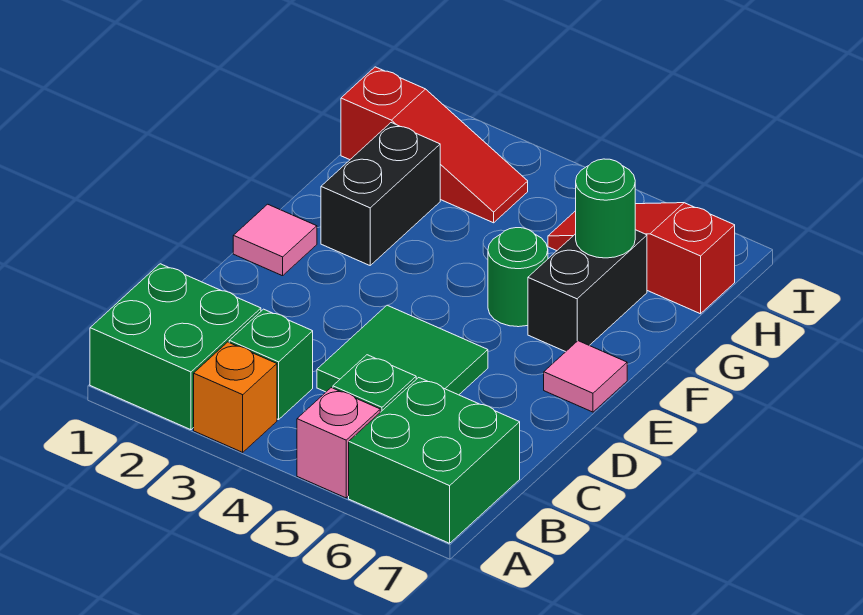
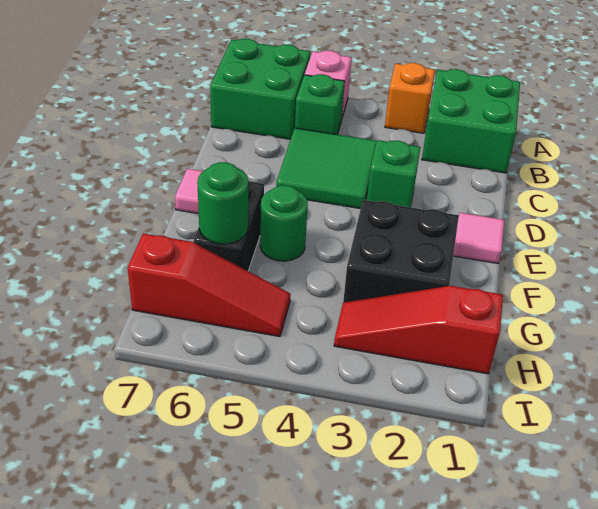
green 1x1 brick [229,309,313,420] -> green 1x1 brick moved to [367,140,421,207]
black 1x2 brick [321,123,440,265] -> black 2x2 brick [343,200,459,303]

